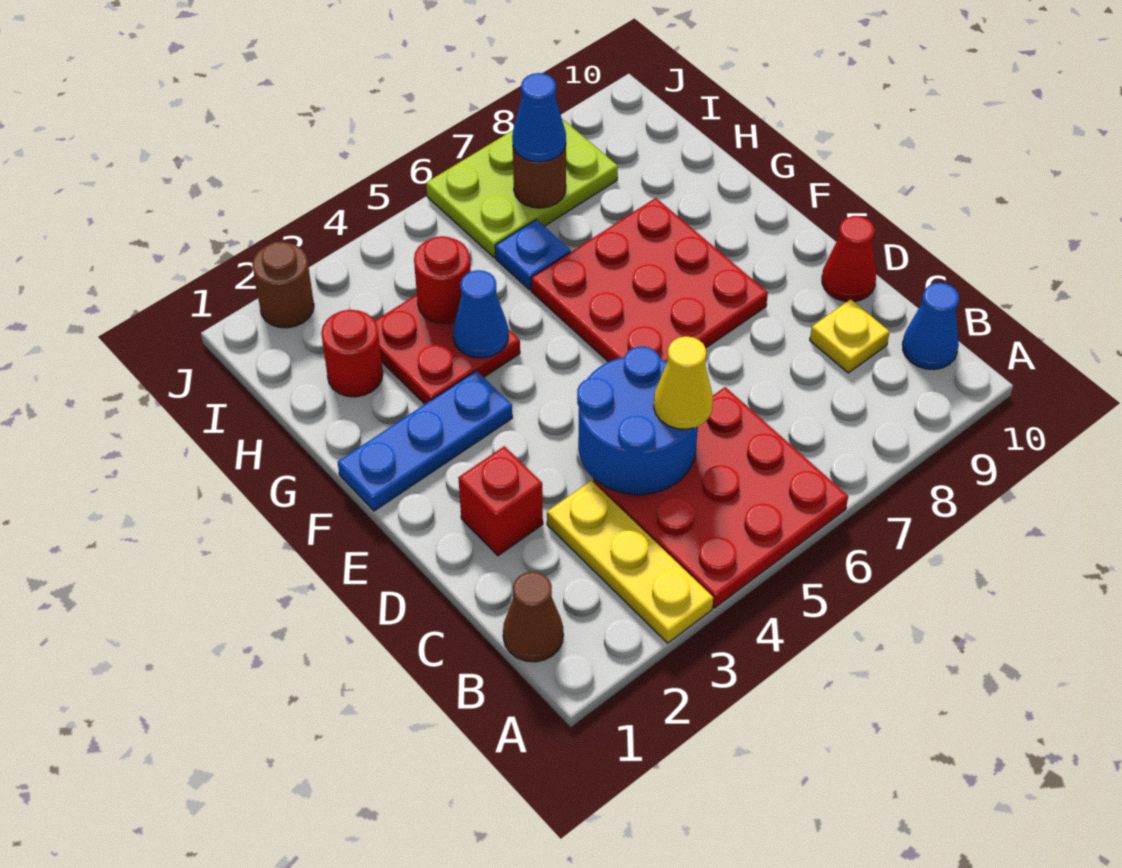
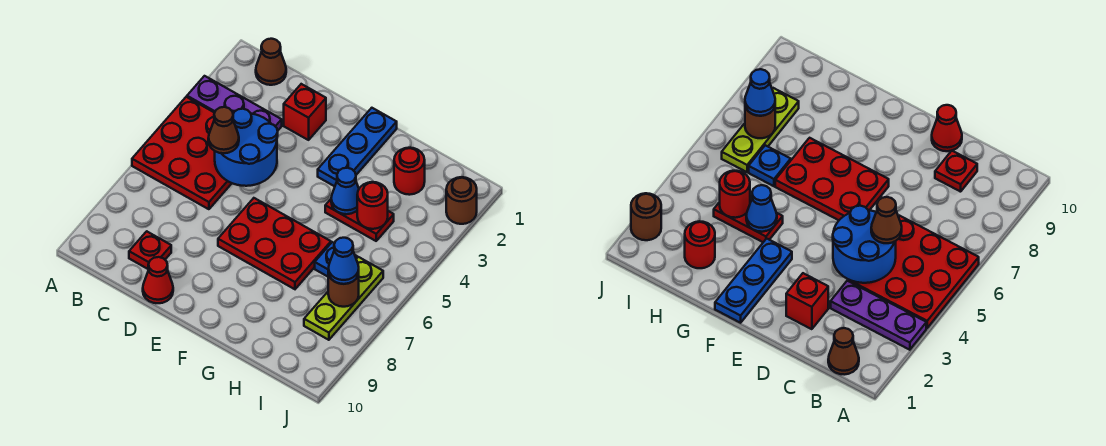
yellow 1x3 plate [547,481,713,643] -> purple 1x3 plate [187,76,282,131]
blue 1x1 cone [902,283,959,370] -> none
yellow 1x1 cone [654,336,713,429] -> brown 1x1 cone [208,107,239,153]
yellow 1x1 plate [810,299,890,373] -> red 1x1 plate [129,231,171,269]
red 3x3 plate [531,198,768,362] -> red 2x3 plate [218,198,331,289]
red 2x2 plate [375,295,520,404] -> red 1x2 plate [325,199,394,241]
lime 2x3 plate [426,119,618,258] -> lime 1x3 plate [304,257,383,340]

